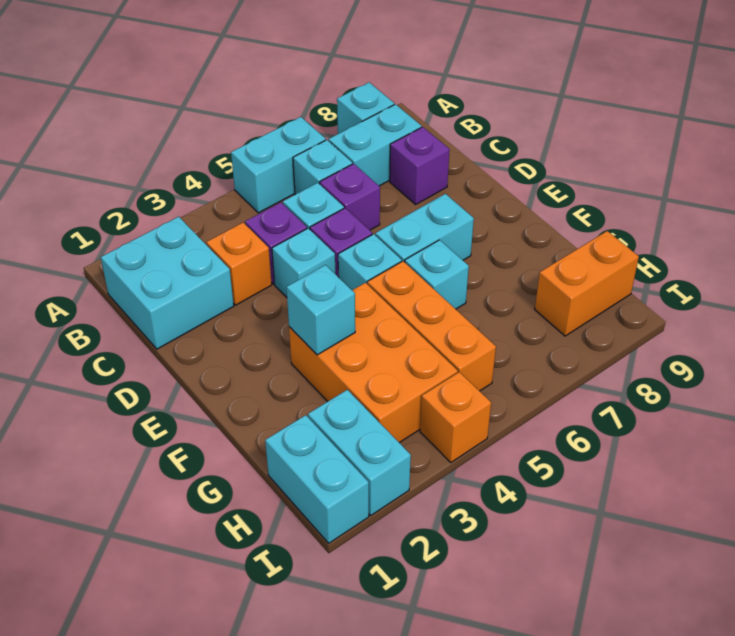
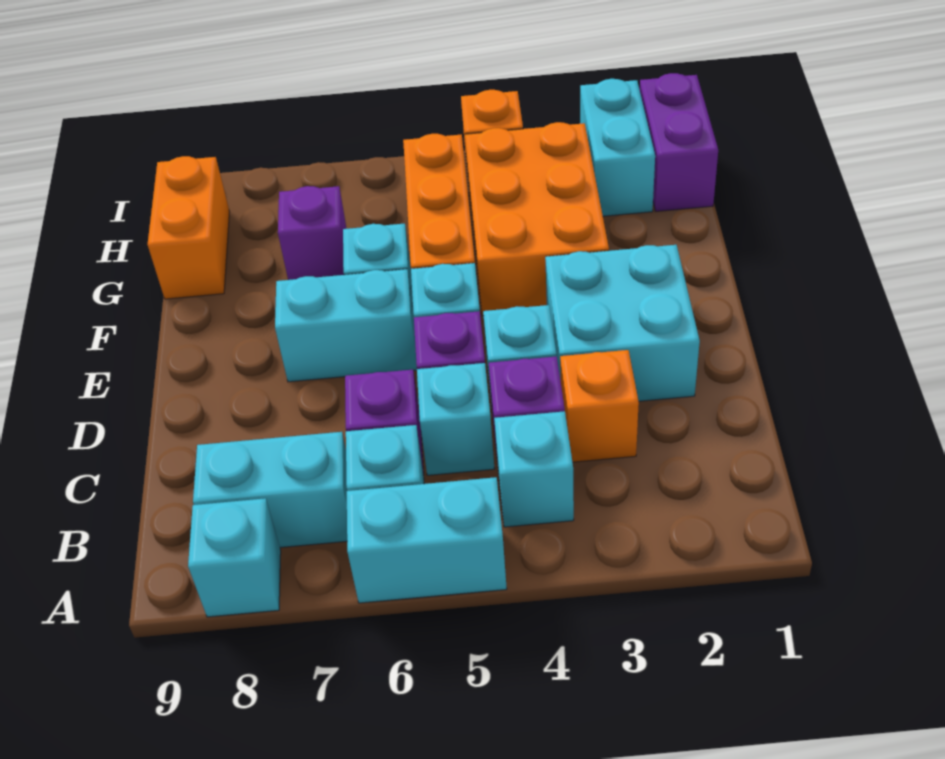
cyan 2x2 brick [101,217,234,349] -> cyan 2x2 brick moved to [545,245,700,401]
purple 1x1 brick [390,127,450,204] -> purple 1x1 brick moved to [278,186,347,280]
cyan 1x1 brick [286,265,355,355] -> cyan 1x1 brick moved to [494,411,574,527]
cyan 1x2 brick [265,415,369,543] -> purple 1x2 brick [640,73,718,211]
orange 1x2 brick [535,231,639,336] -> orange 1x2 brick turned to [148,156,230,299]

